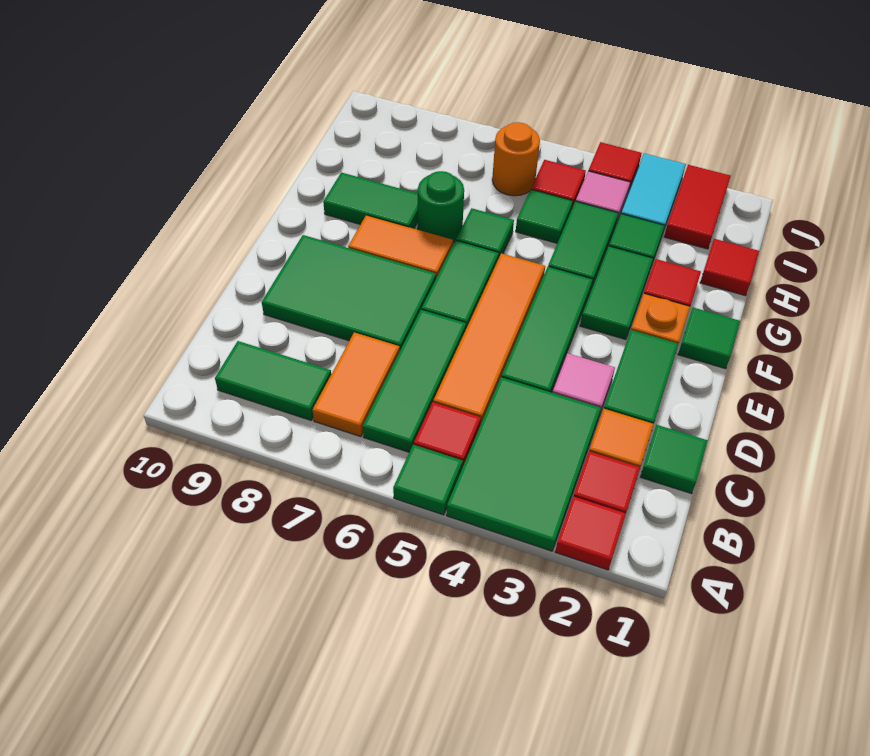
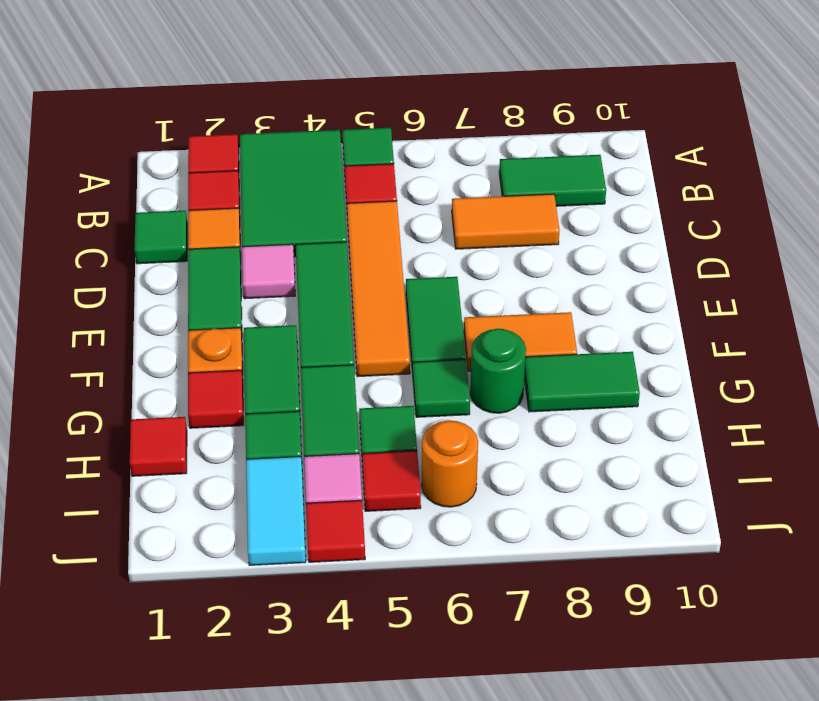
green 1x3 tile [363,310,466,452] -> none
orange 1x2 tile [313,332,400,437] -> orange 1x2 tile turned to [452,194,560,249]
green 2x3 tile [262,235,436,350] -> none
green 1x1 tile [678,308,740,369] -> none
red 1x2 tile [664,165,731,249] -> none

